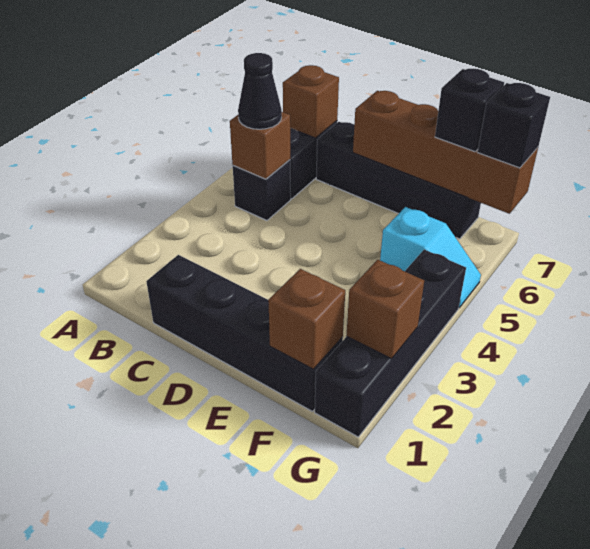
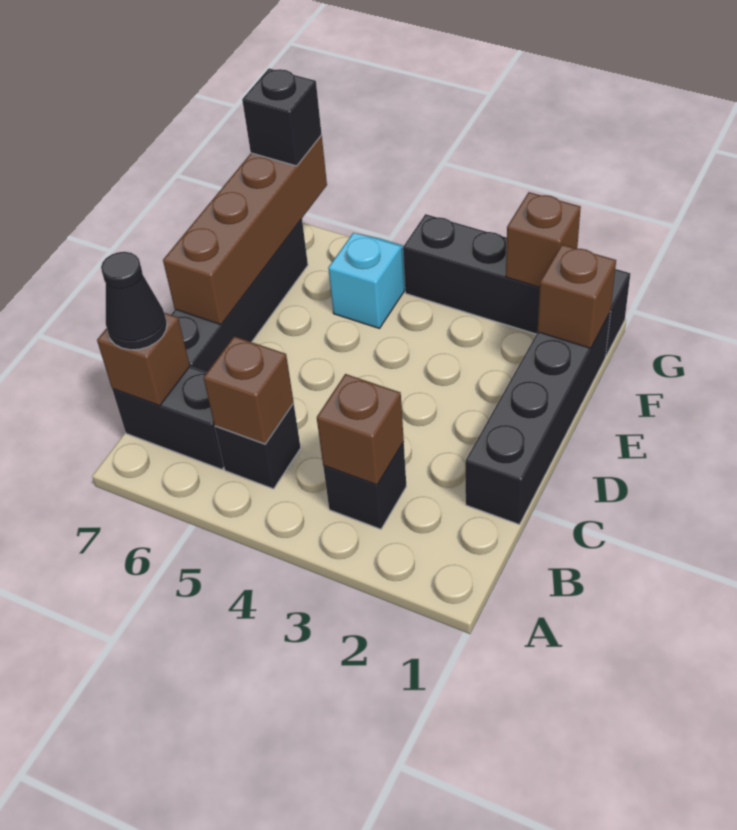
none -> brown 1x1 brick [317,374,404,485]
black 1x1 cone [238,53,282,129] -> black 1x1 cone moved to [101,252,167,350]
black 1x1 brick [435,69,504,152] -> black 1x1 brick moved to [323,442,406,529]

